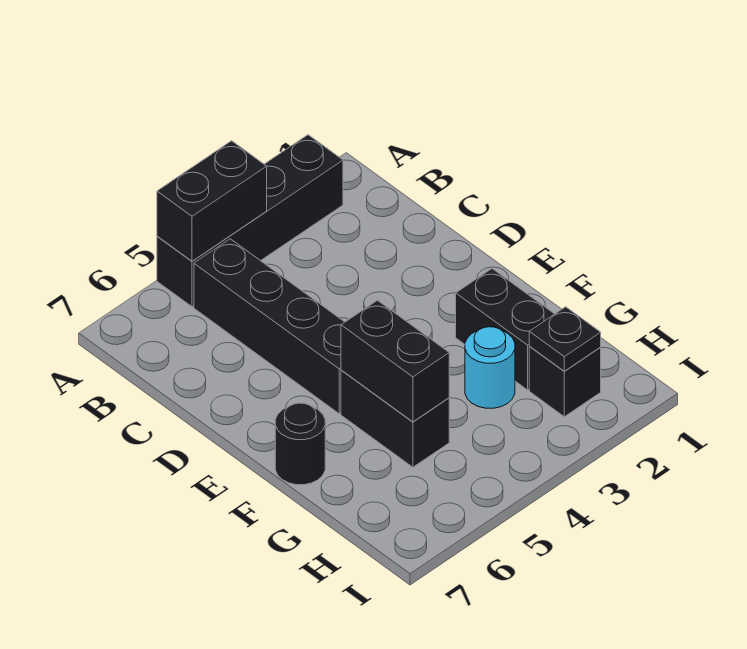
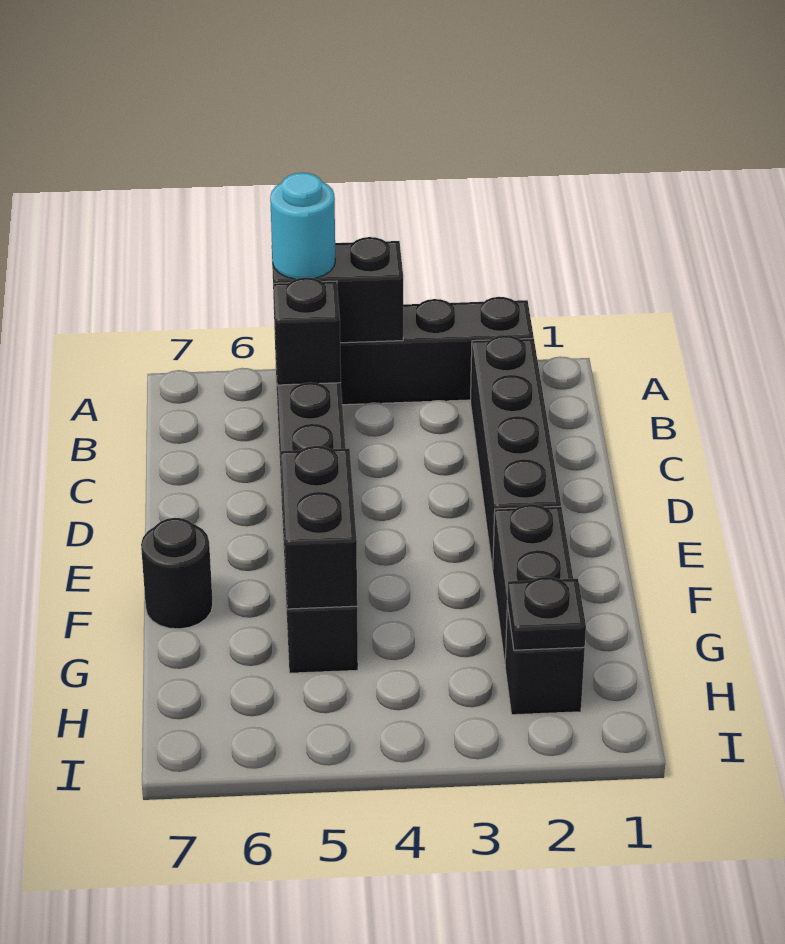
none -> black 1x4 brick [471,335,561,569]
none -> black 1x1 brick [273,278,341,385]
cyan 1x1 round brick [465,327,515,408] -> cyan 1x1 round brick moved to [270,173,335,279]

